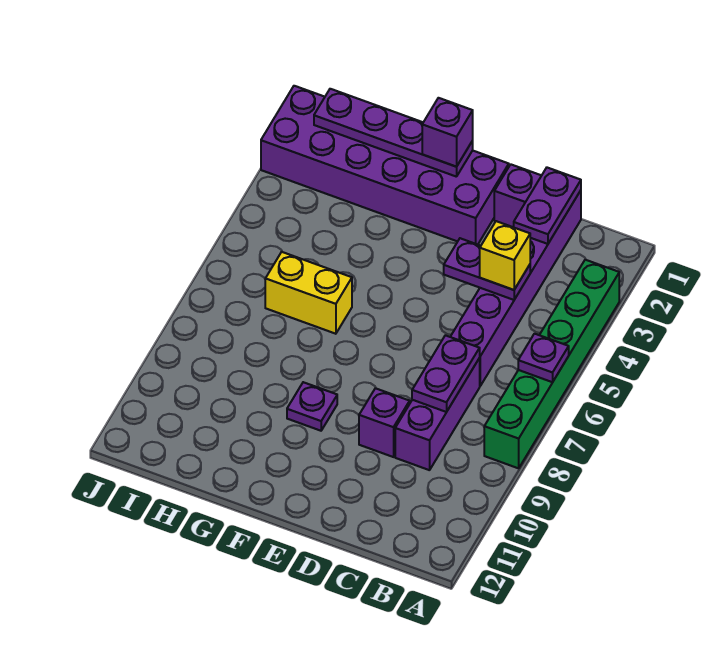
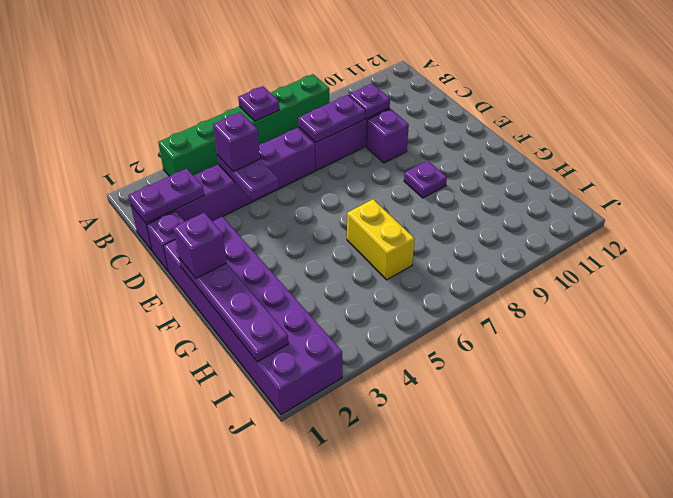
yellow 1x1 brick [480,221,530,290] -> purple 1x1 brick [213,112,260,172]
none -> purple 1x1 plate [349,84,390,119]

